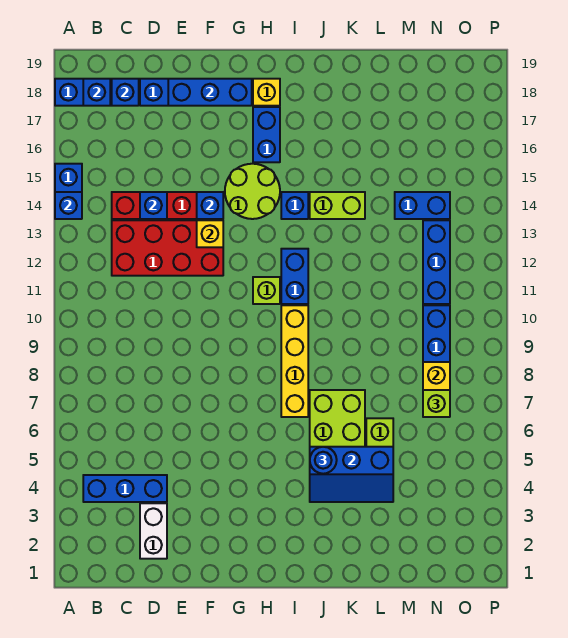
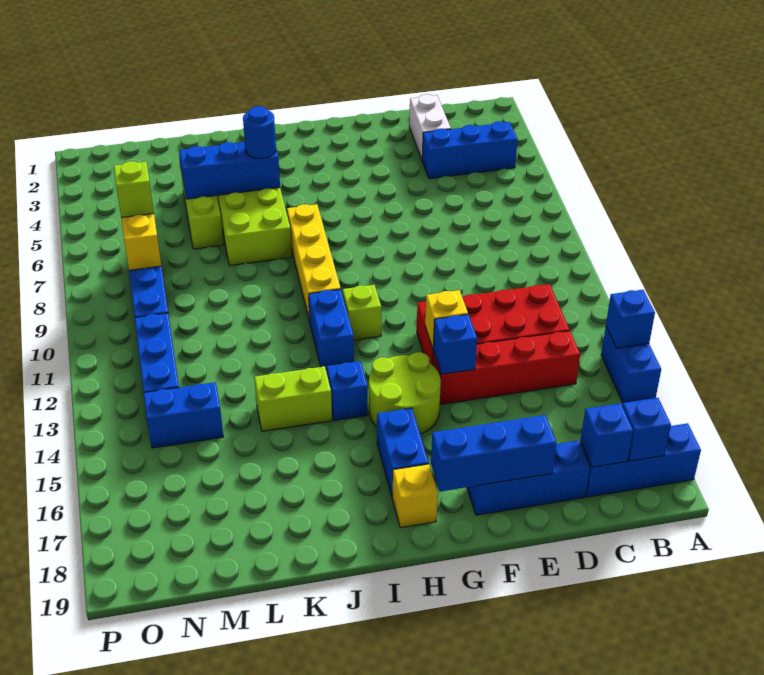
blue 1x1 brick [140,192,167,219] -> none

